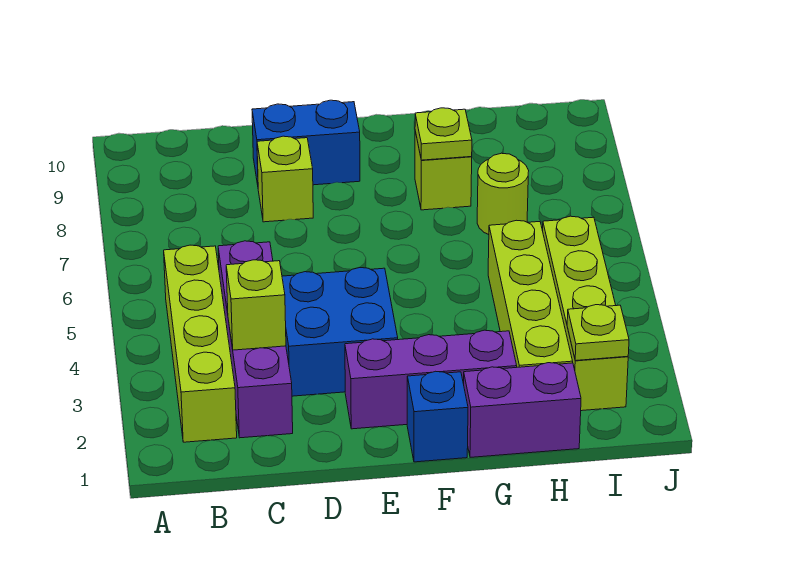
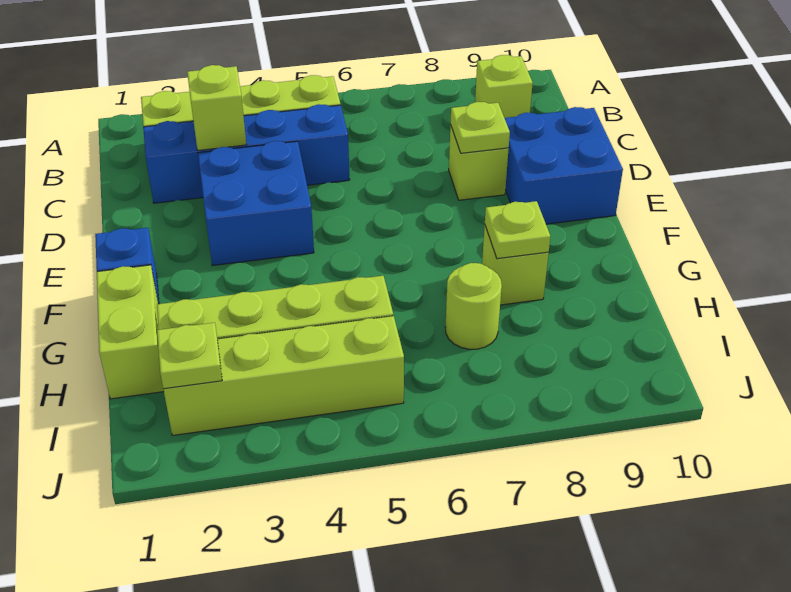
none -> lime 1x1 brick [475,55,533,118]
purple 1x4 brick [218,241,293,438] -> blue 1x4 brick [143,104,350,203]
none -> lime 1x1 plate [450,102,510,153]
blue 1x2 brick [252,100,360,185] -> blue 2x2 brick [505,107,623,224]
purple 1x3 brick [345,330,517,429] -> none
purple 1x2 brick [464,363,581,457] -> lime 1x2 brick [97,265,164,399]

